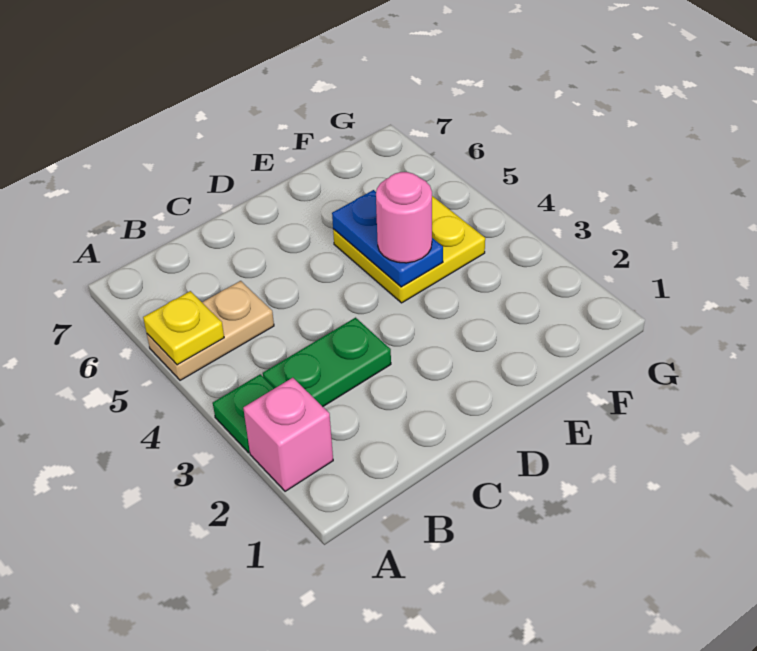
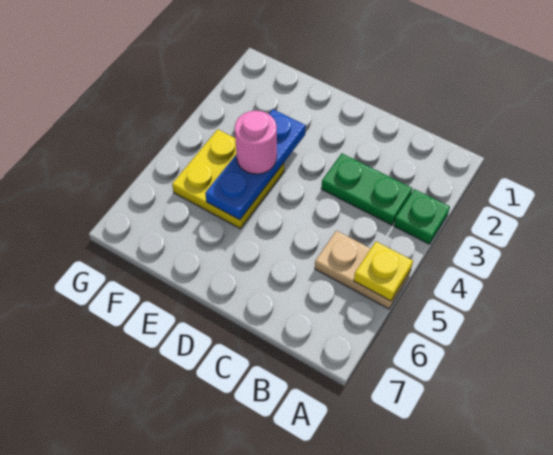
pink 1x1 brick [243,378,333,491] -> none
blue 1x2 plate [332,190,443,287] -> blue 1x3 plate [205,109,306,220]

